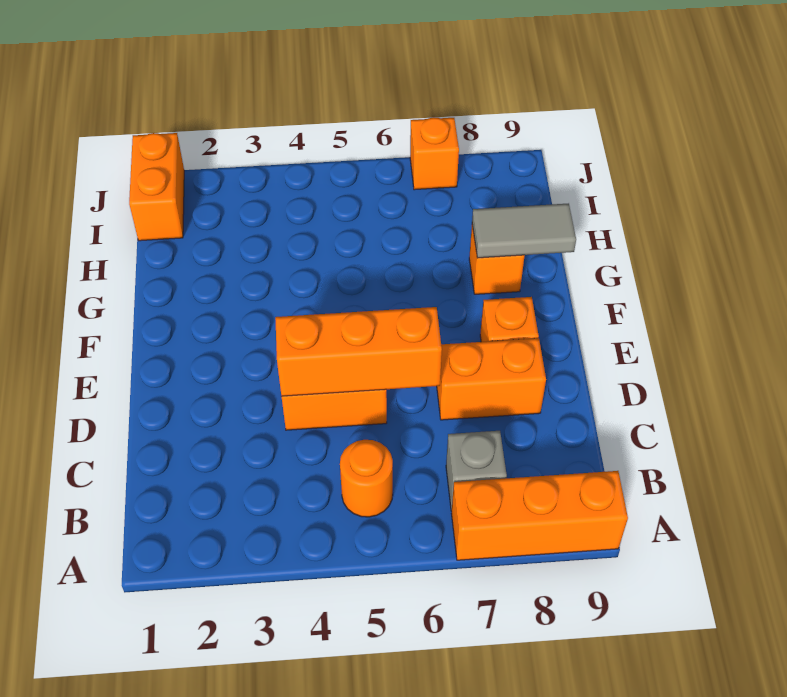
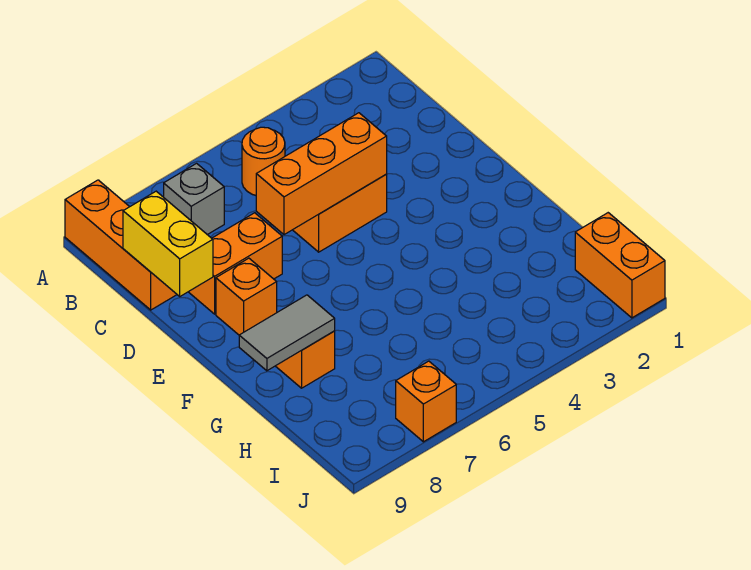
orange 1x3 brick [451,471,628,560] -> orange 1x3 brick turned to [65,180,177,310]
none -> yellow 1x2 brick [123,191,213,296]

